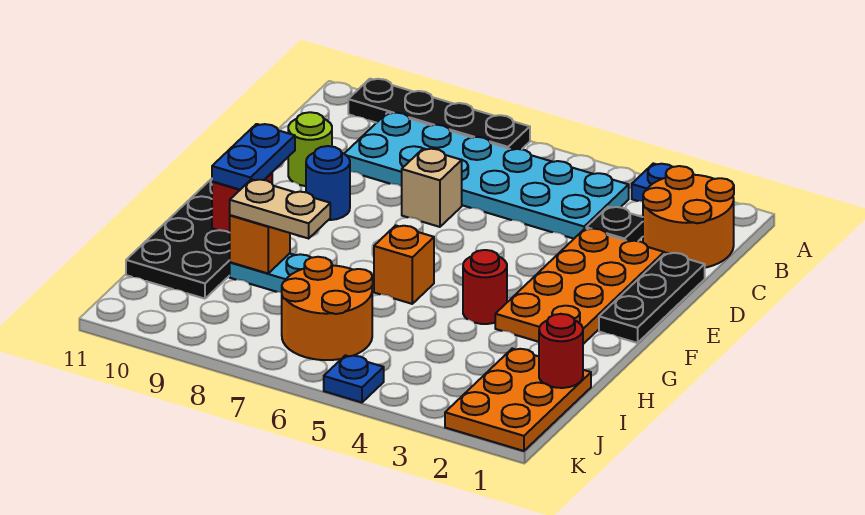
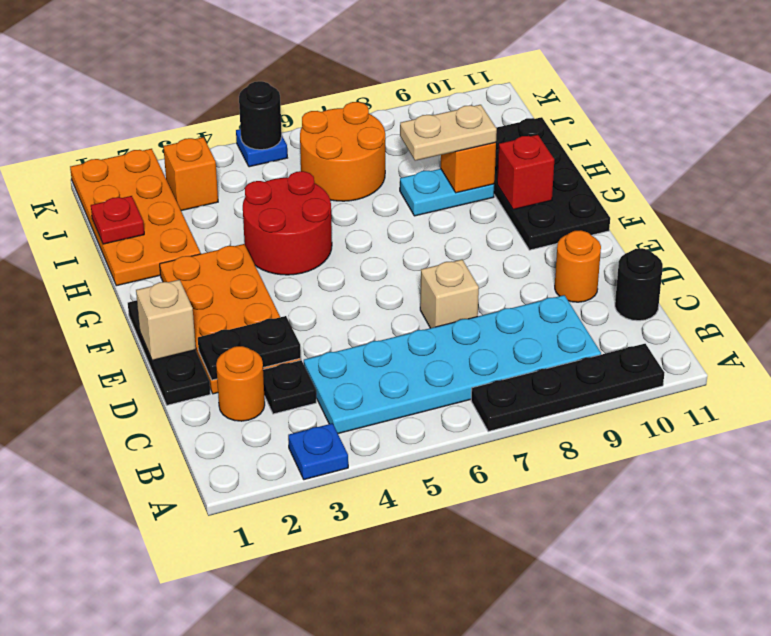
orange 2x2 round brick [643,166,734,268] -> orange 1x1 round brick [216,346,265,421]
none -> black 1x1 round brick [615,248,663,321]
none -> black 1x2 plate [198,316,301,380]
lime 1x1 round brick [288,112,332,186] -> orange 1x1 round brick [555,230,601,302]
none -> tan 1x1 brick [136,280,196,360]
blue 1x1 round brick [306,146,350,220] -> none
blue 1x2 plate [212,124,295,190] -> none
red 1x1 round brick [463,250,507,324] -> red 2x2 round brick [243,171,332,275]
orange 1x1 brick [374,225,434,304] -> orange 1x1 brick moved to [163,137,218,211]
orange 2x3 plate [445,349,591,451] -> orange 2x4 plate [70,149,201,286]
red 1x1 round brick [539,314,583,388] -> red 1x1 plate [91,196,144,244]
none -> black 1x1 round brick [239,81,282,150]

